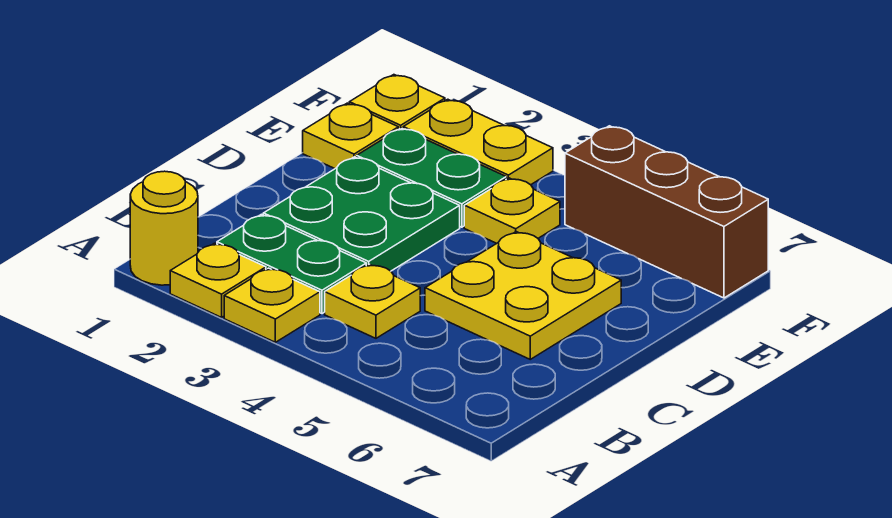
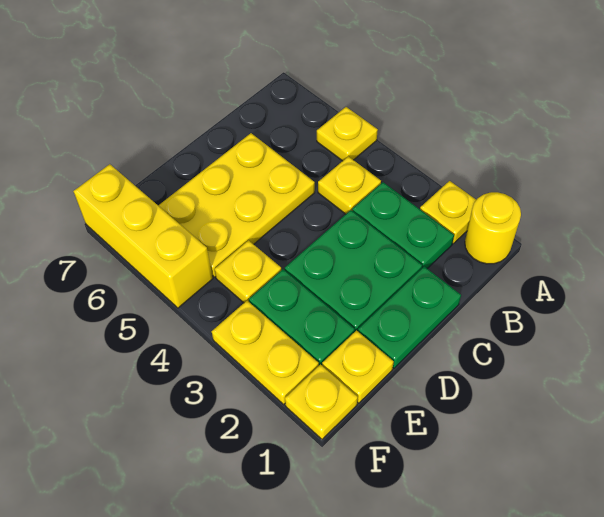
yellow 1x1 plate [224,268,320,342] -> yellow 1x1 plate moved to [317,107,378,161]
none -> green 1x2 plate [358,267,461,368]
yellow 2x2 plate [425,232,621,359] -> yellow 2x3 plate [158,133,315,277]
brown 1x3 brick [565,126,768,298] -> yellow 1x3 brick [74,164,213,308]

